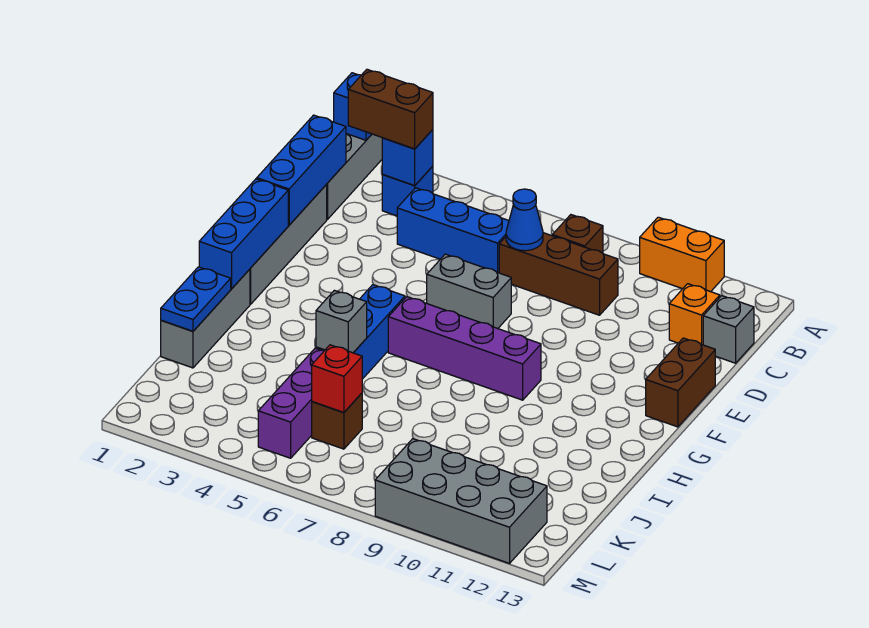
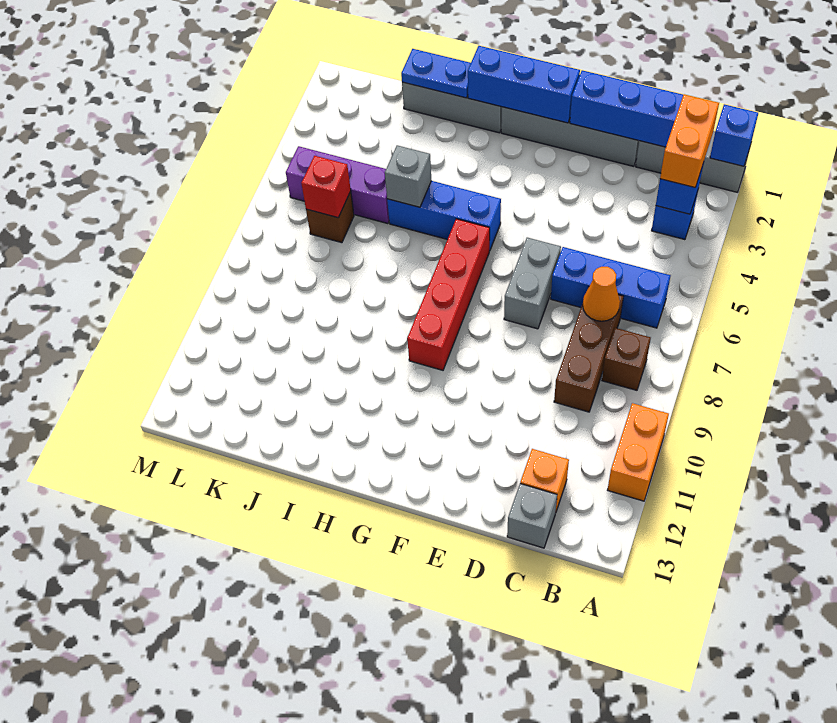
brown 1x2 brick [348,69,433,149] -> orange 1x2 brick [660,94,719,187]
blue 1x3 brick [397,188,509,273] -> blue 1x3 brick turned to [551,247,671,328]
blue 1x1 cone [506,189,543,251] -> orange 1x1 cone [583,267,620,321]
brown 1x2 brick [646,338,716,427] -> none
purple 1x4 brick [388,297,541,400] -> red 1x4 brick [407,219,490,370]
grey 2x4 brick [375,439,547,563] -> none

